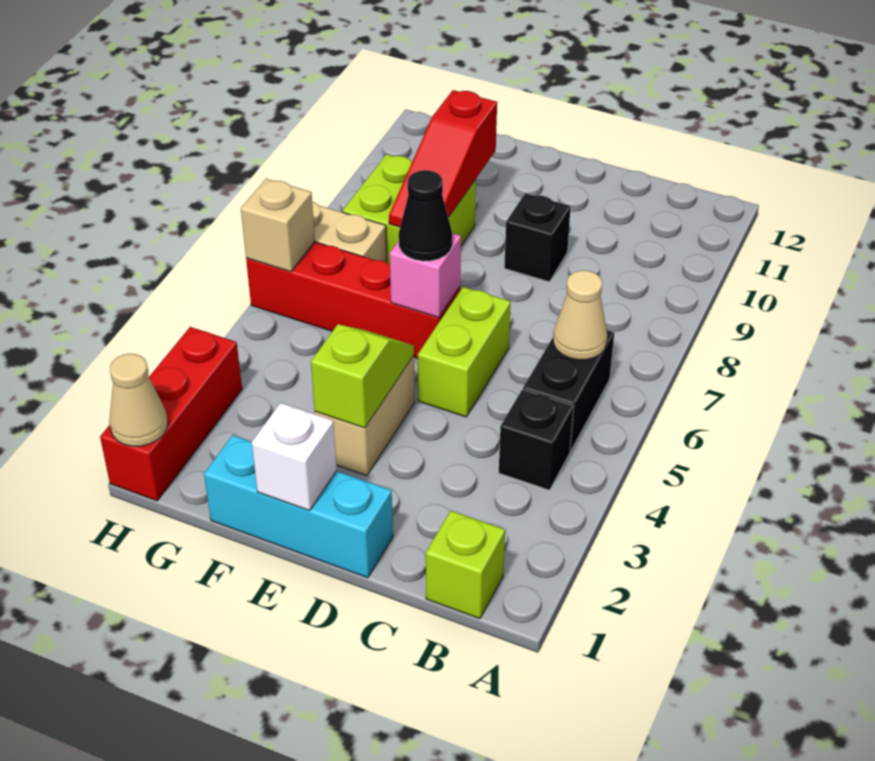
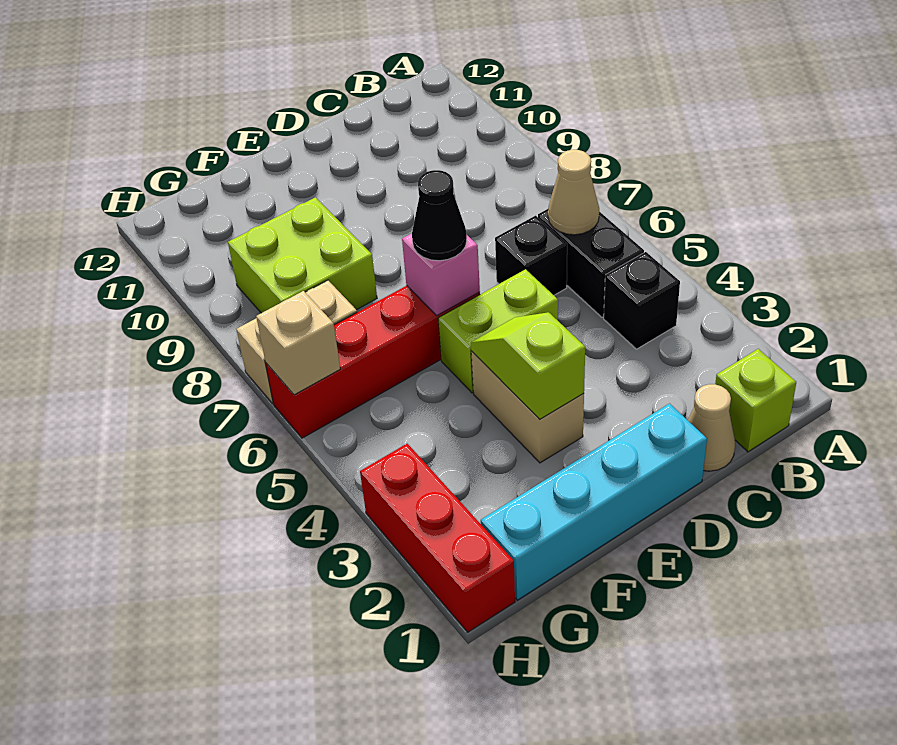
cyan 1x3 brick [204,435,393,578] -> cyan 1x4 brick [481,404,707,600]
lime 1x2 brick [418,287,511,417] -> lime 1x2 brick turned to [438,269,558,393]
black 1x1 brick [504,193,571,282] -> black 1x1 brick moved to [495,216,567,295]
white 1x1 brick [252,403,337,511] -> none
red 1x3 slope [389,90,497,227] -> none
tan 1x1 cone [109,354,168,446] -> tan 1x1 cone moved to [688,384,735,471]

